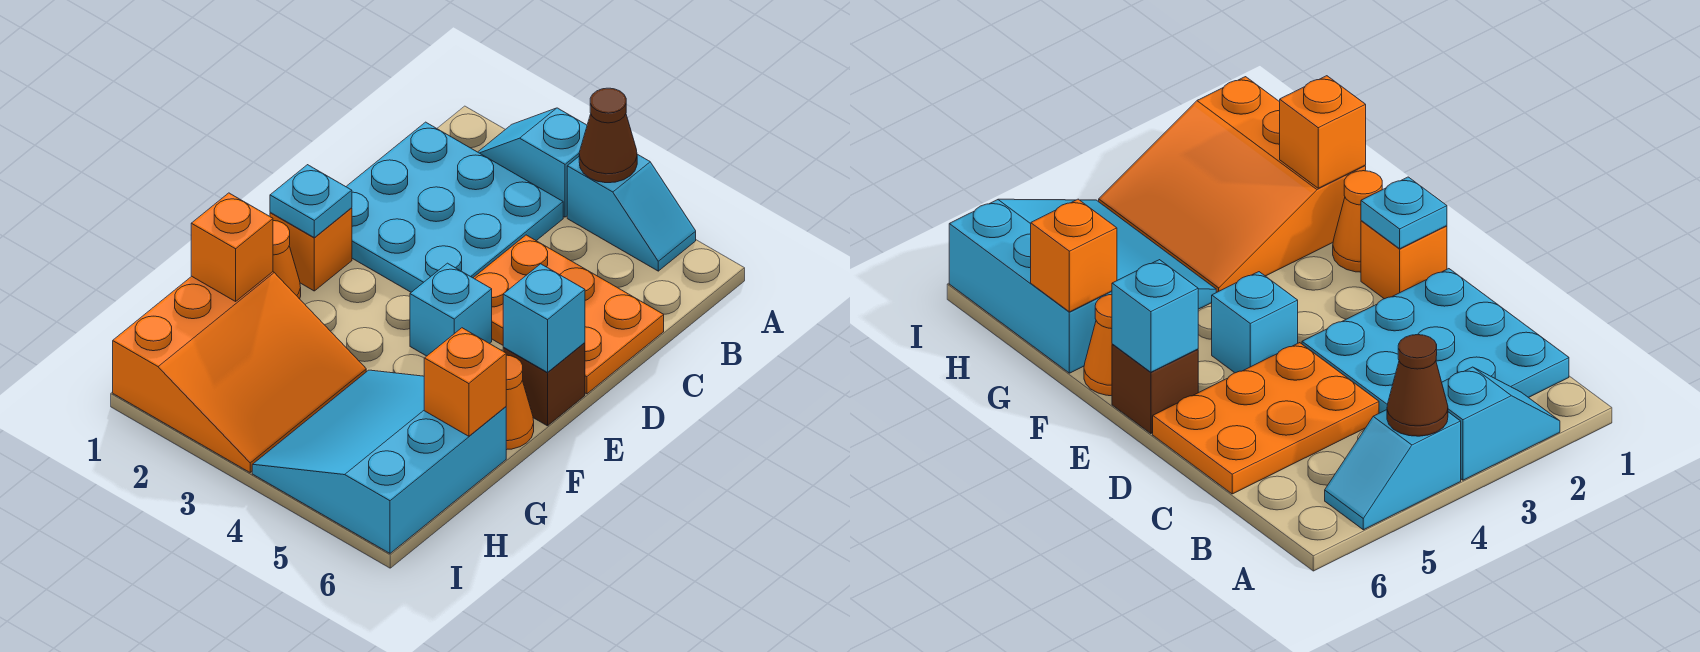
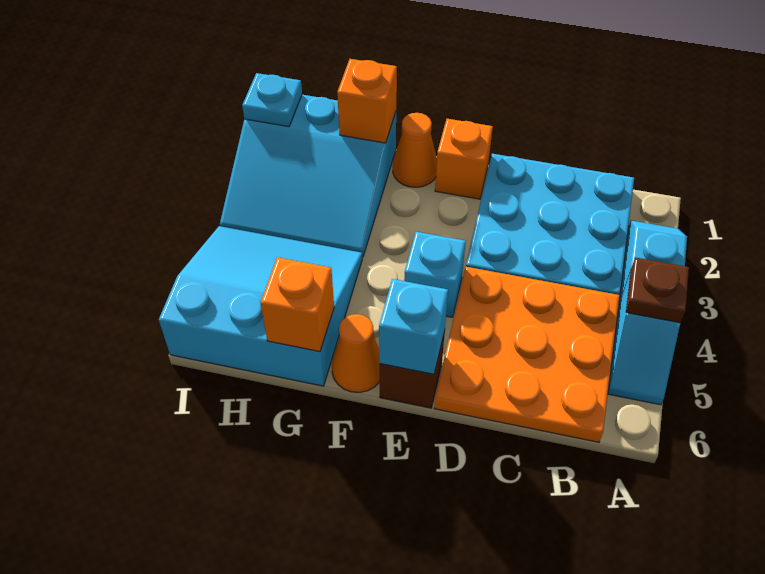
brown 1x1 cone [579,88,637,183] -> brown 1x1 plate [626,257,689,323]
orange 2x3 plate [474,235,664,394] -> orange 3x3 plate [434,267,620,442]
cyan 1x1 plate [270,165,352,238] -> cyan 1x1 plate moved to [242,73,302,127]
orange 3x3 slope [113,272,366,473] -> cyan 3x3 slope [220,95,396,257]

